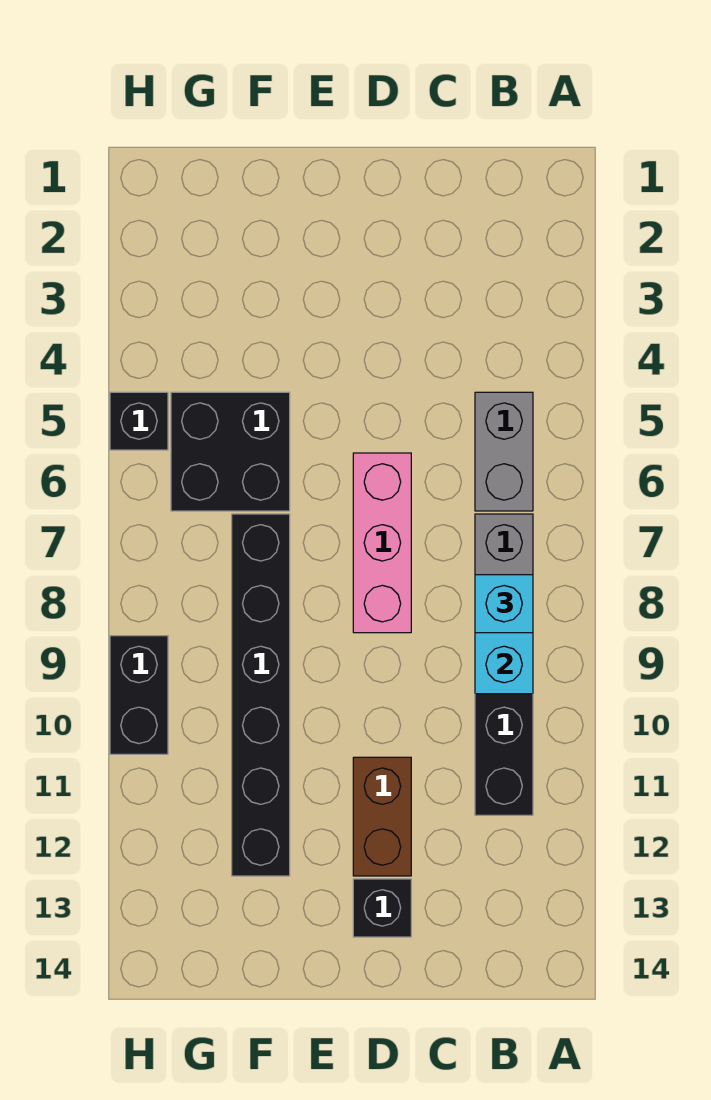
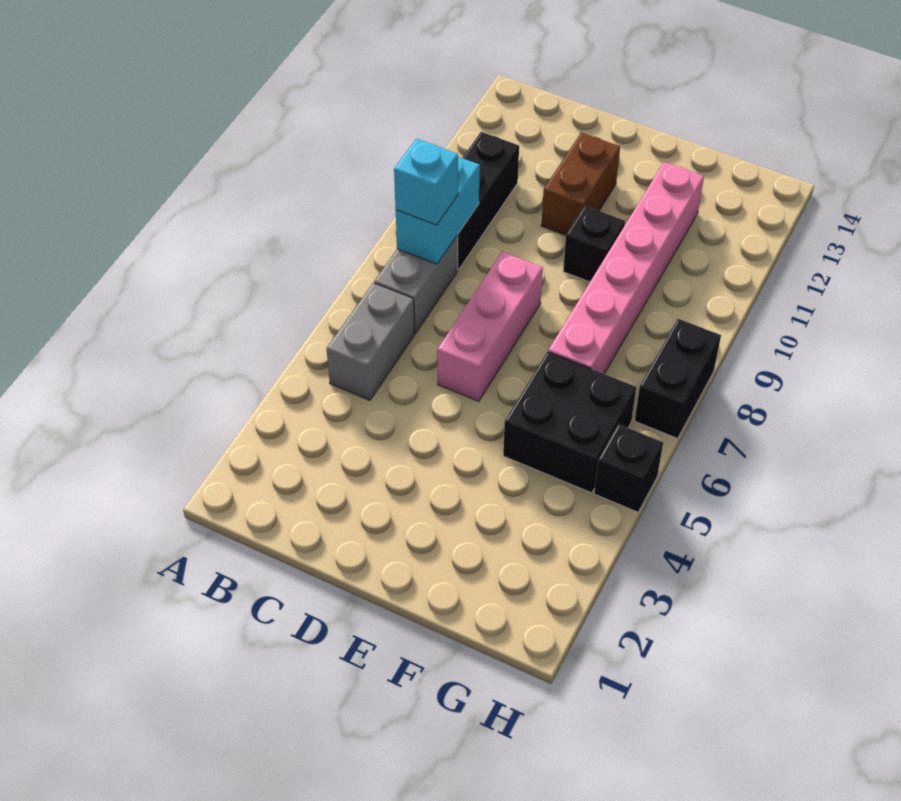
black 1x1 brick [353,879,411,937] -> black 1x1 brick moved to [563,206,625,282]
black 1x6 brick [232,514,290,876] -> pink 1x6 brick [548,162,704,374]
black 1x2 brick [110,636,168,754] -> black 1x2 brick moved to [635,319,721,439]

